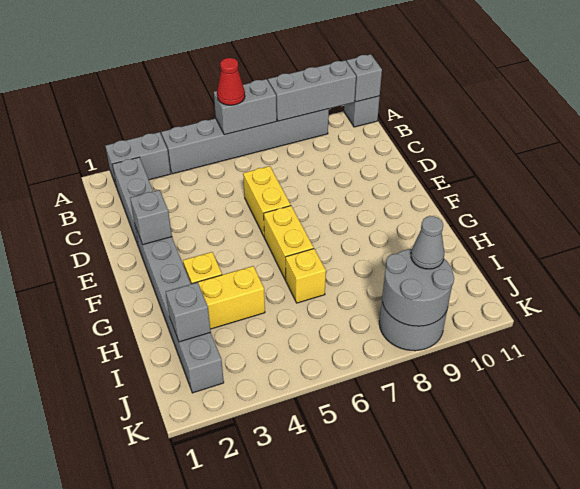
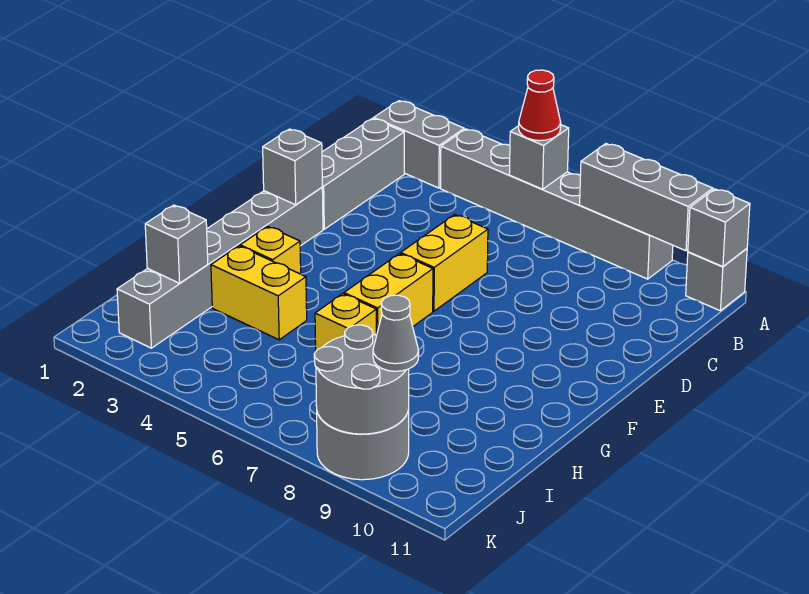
grey 1x2 brick [214,79,277,135] -> grey 1x1 brick [509,125,569,189]

